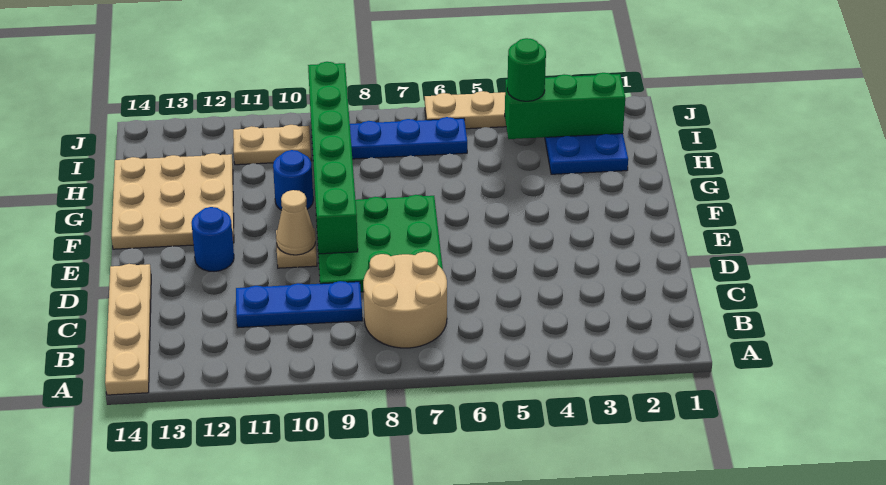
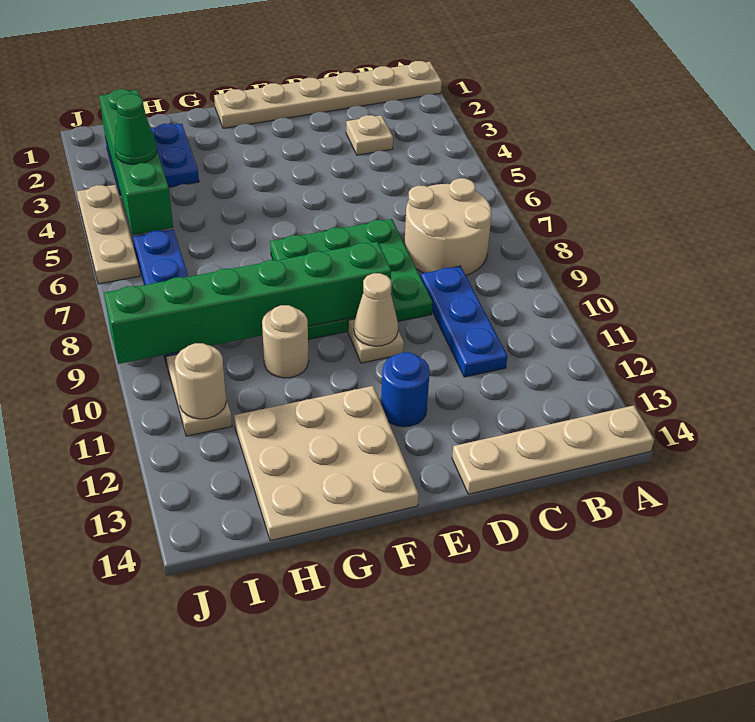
none -> tan 1x6 plate [214,61,442,128]
none -> tan 1x1 plate [346,115,393,155]
blue 1x1 round brick [273,150,313,210] -> tan 1x1 round brick [262,305,309,378]
green 1x3 brick [505,73,625,139] -> green 1x4 brick [99,89,173,235]
green 1x1 round brick [507,38,546,101] -> green 1x1 cone [115,94,157,165]
none -> tan 1x1 round brick [175,343,226,419]

